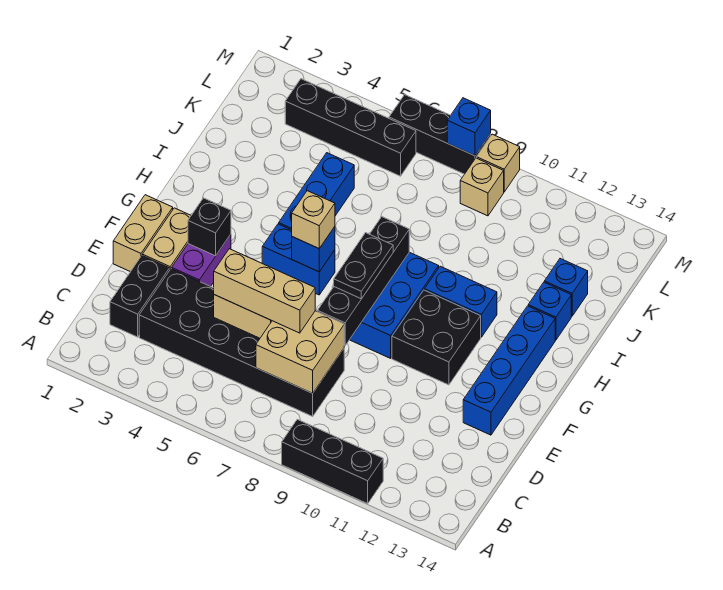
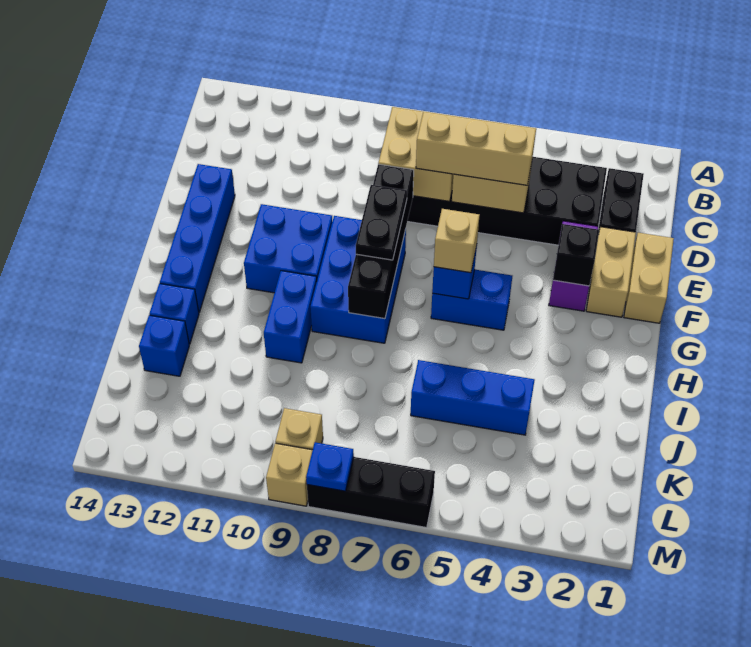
black 1x3 brick [282,419,383,504] -> none
black 2x2 brick [392,290,481,385] -> blue 2x2 brick [244,204,332,293]
blue 1x3 brick [279,153,354,230] -> blue 1x3 brick turned to [411,360,535,435]
blue 1x2 brick [425,266,497,337] -> blue 1x2 brick turned to [264,271,317,363]
black 1x4 brick [285,79,416,176] -> none
blue 1x1 brick [447,98,491,156] -> blue 1x1 plate [306,442,354,491]

